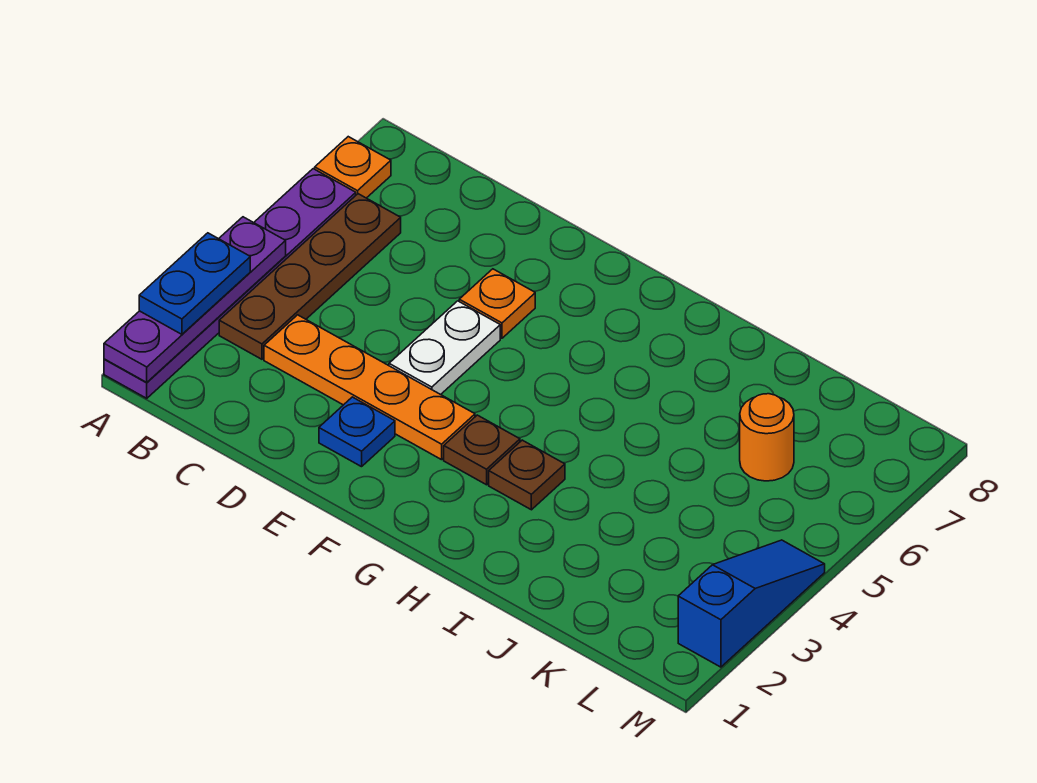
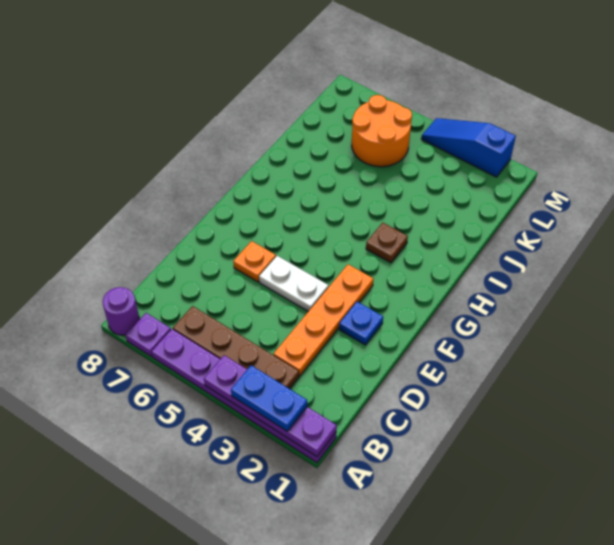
orange 1x1 plate [315,137,391,198] -> purple 1x1 plate [126,313,171,357]
none -> purple 1x1 round brick [103,287,140,335]
brown 1x1 plate [444,415,520,485] -> none
orange 1x1 round brick [740,394,794,481] -> orange 2x2 round brick [352,95,412,167]

